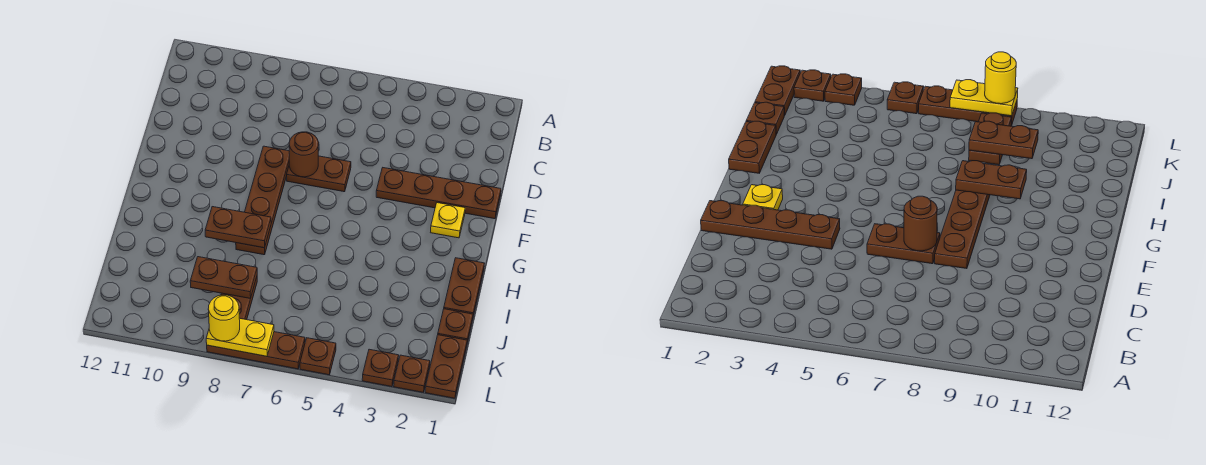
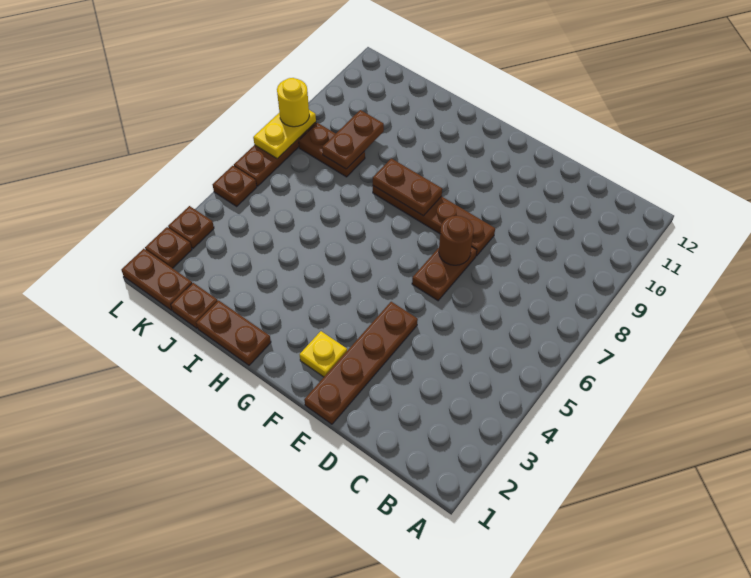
brown 1x2 plate [205,207,271,248] -> brown 1x2 plate turned to [373,158,442,216]

